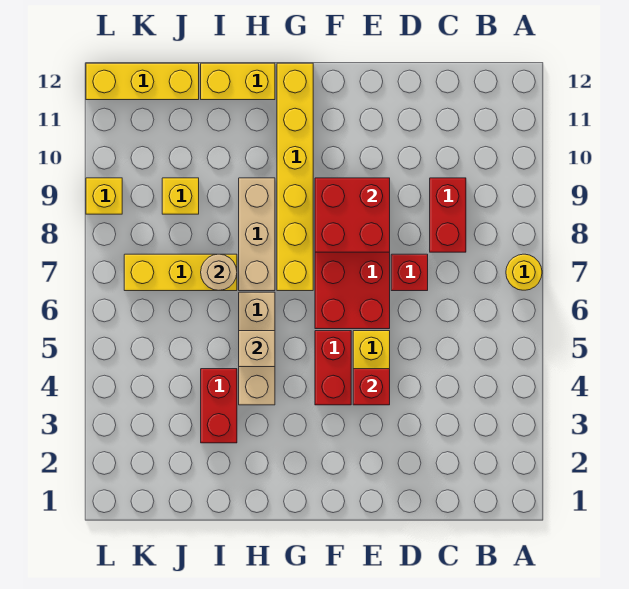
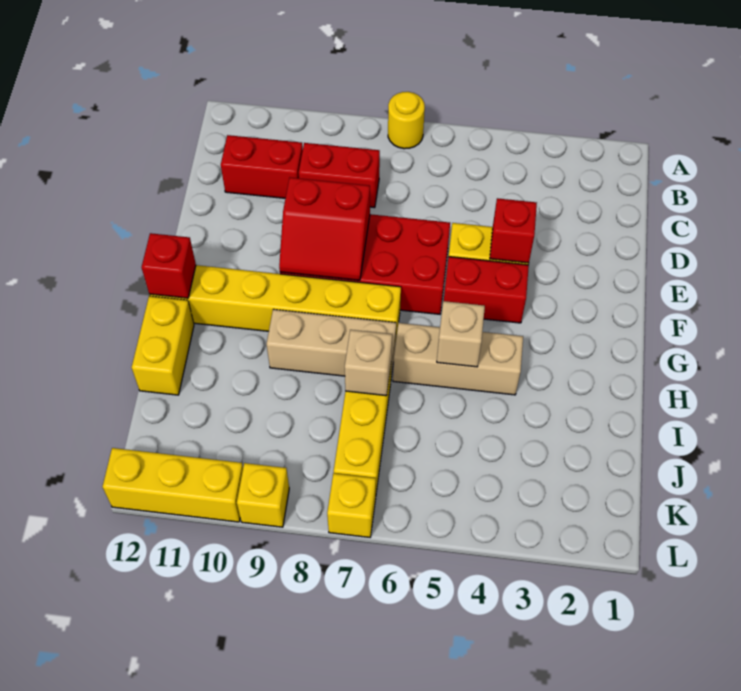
red 1x1 brick [391,254,428,291] -> red 1x1 brick moved to [142,233,196,298]
red 2x2 brick [315,178,390,252] -> red 2x2 slope [279,178,370,280]
red 1x2 brick [201,369,237,443] -> red 1x2 brick moved to [221,135,303,198]
tan 1x1 round brick [201,254,237,291] -> tan 1x1 brick [345,330,392,396]
yellow 1x1 brick [162,178,199,214] -> yellow 1x1 brick moved to [327,473,376,537]
yellow 1x3 brick [86,63,199,100] -> yellow 1x3 brick turned to [103,448,243,522]

